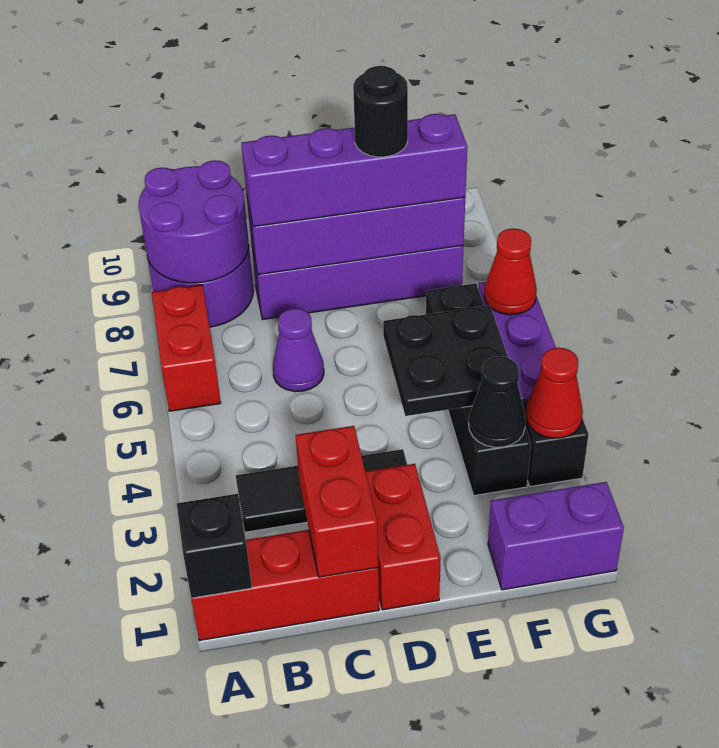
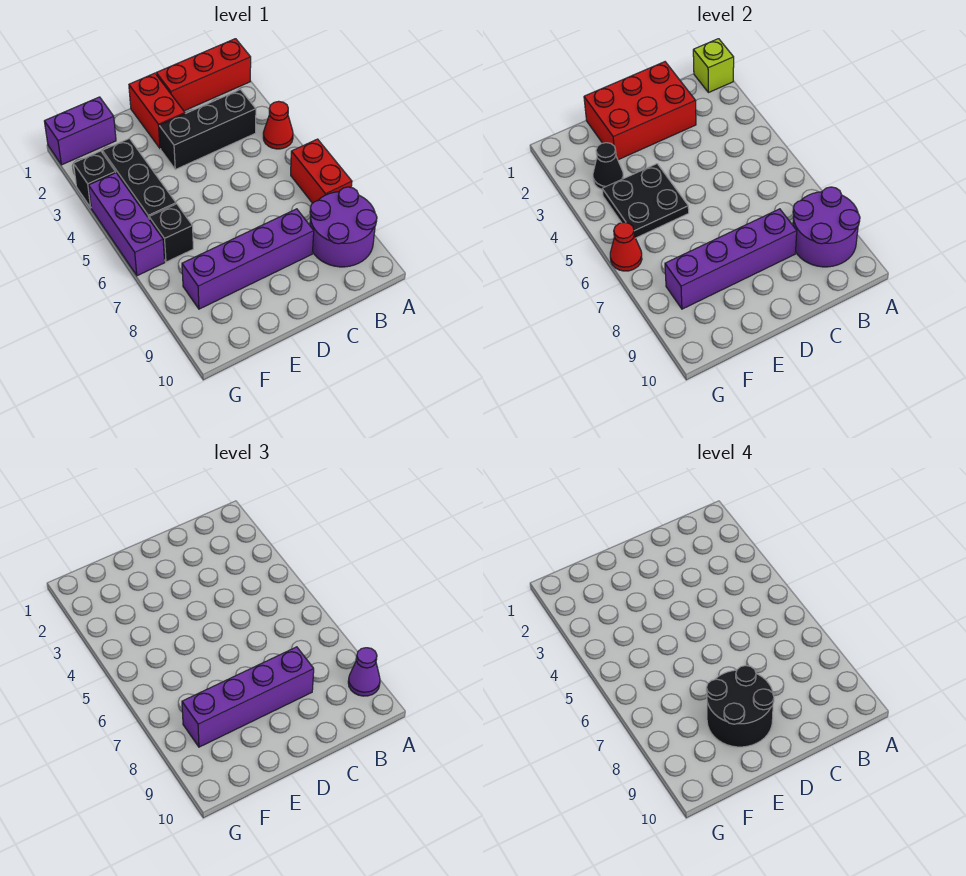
black 1x1 brick [177,494,252,598] -> lime 1x1 brick [693,39,734,93]
black 1x3 tile [236,449,407,532] -> black 1x3 brick [159,89,256,169]
red 1x2 brick [296,426,378,577] -> red 2x3 brick [584,62,696,160]
purple 1x1 cone [273,308,324,392] -> purple 1x1 cone moved to [348,648,380,696]
black 1x1 round brick [353,66,408,157] -> black 2x2 round brick [706,665,774,747]
red 1x1 cone [526,348,583,438] -> red 1x1 cone moved to [263,101,293,149]

